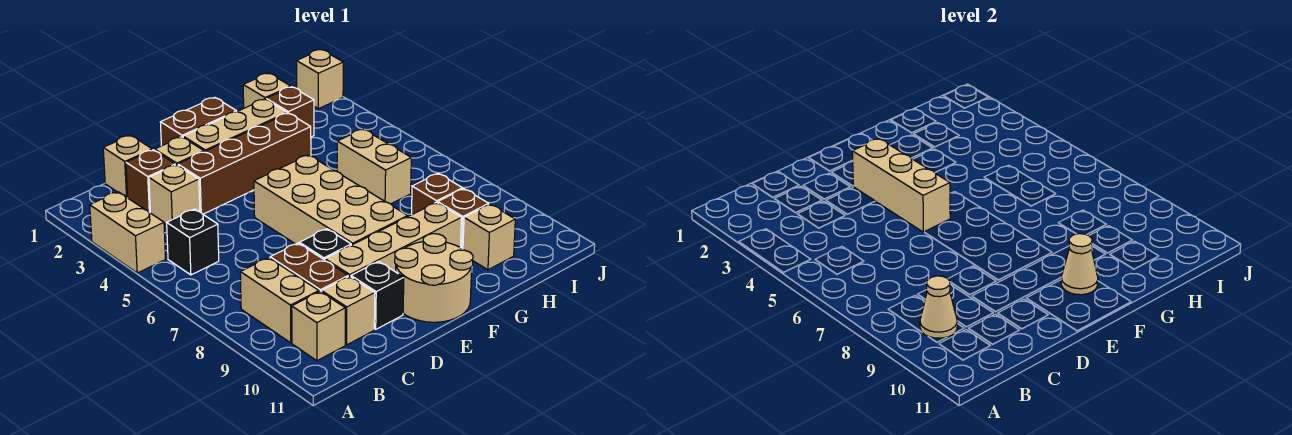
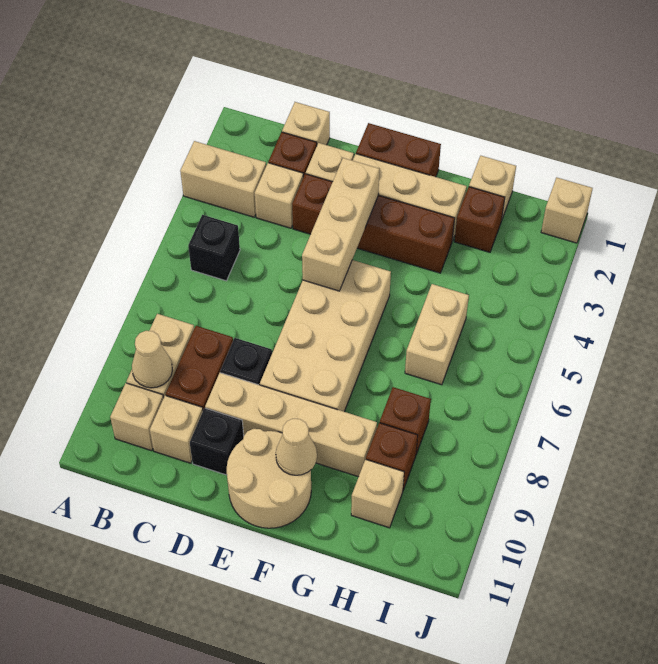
tan 1x2 brick [90,192,166,273] -> tan 1x2 brick turned to [180,141,266,217]

